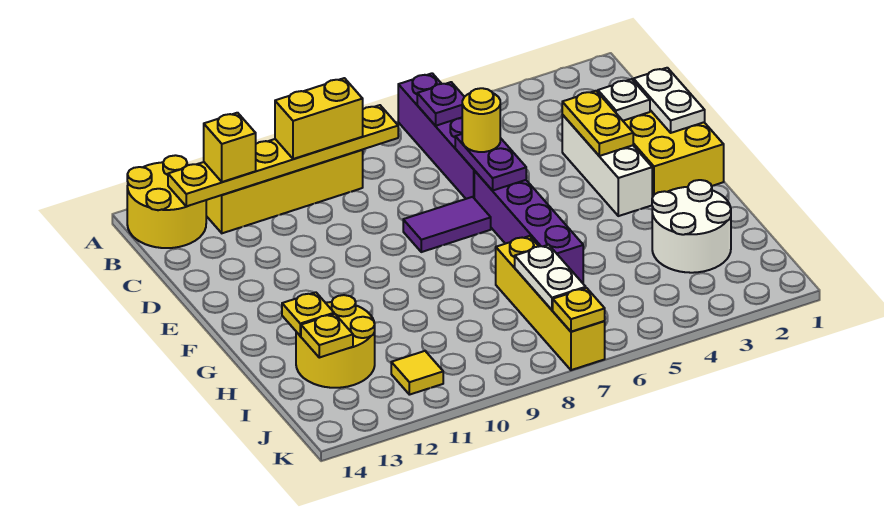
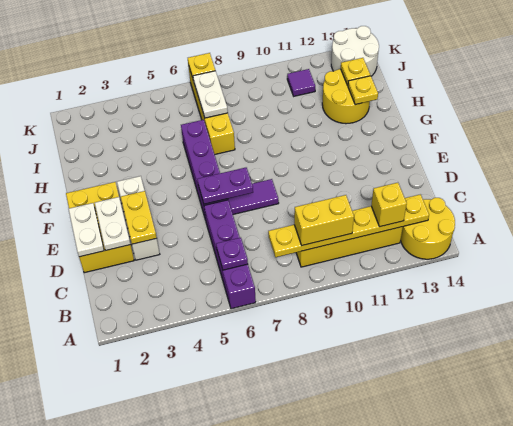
white 1x1 plate [598,79,650,121] -> white 1x2 plate [95,197,130,251]
purple 1x2 plate [455,134,526,191] -> purple 1x2 plate turned to [197,168,253,204]
yellow 1x1 round brick [462,88,500,152] -> none
white 2x2 round brick [652,180,731,273] -> white 2x2 round brick moved to [331,26,379,76]
yellow 1x1 tile [391,351,443,395] -> purple 1x1 tile [287,69,315,96]

